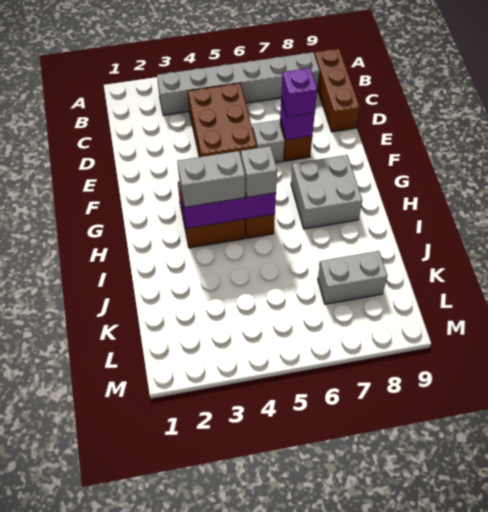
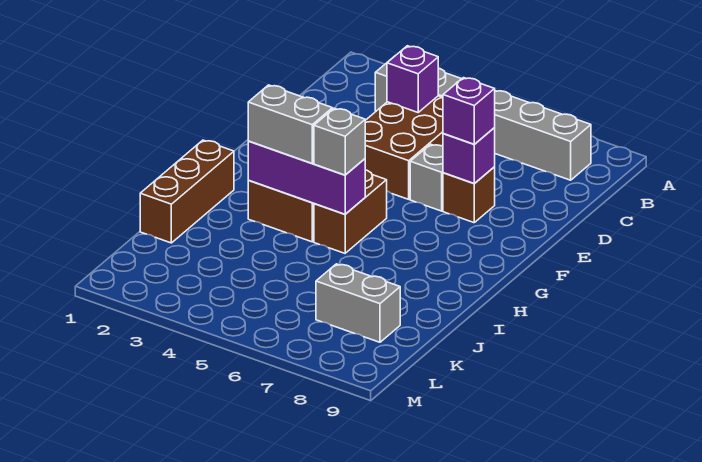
brown 1x3 brick [314,49,360,132] -> brown 1x3 brick moved to [140,140,234,243]
none -> purple 1x1 brick [387,46,438,112]
grey 2x2 brick [291,155,362,229] -> none

